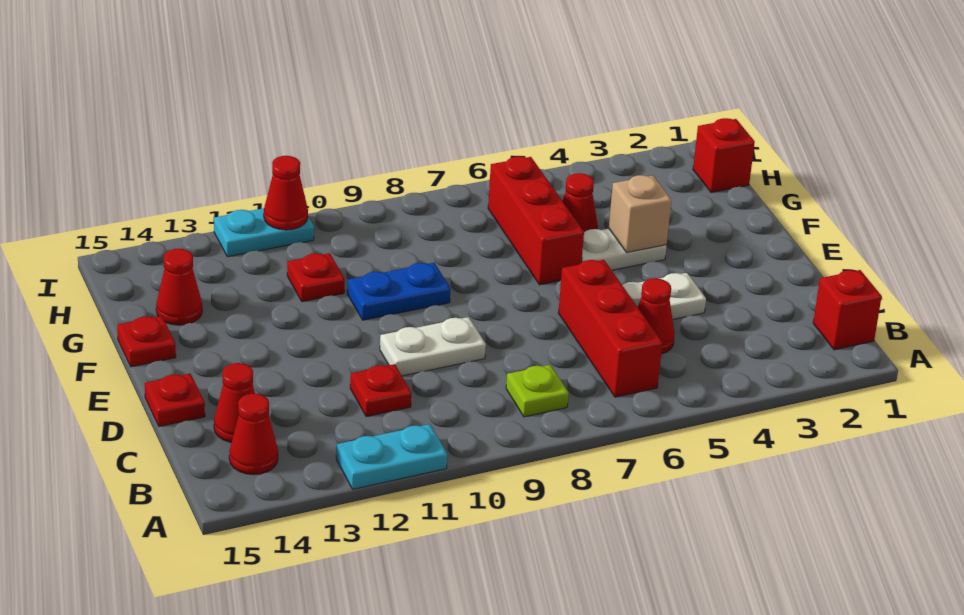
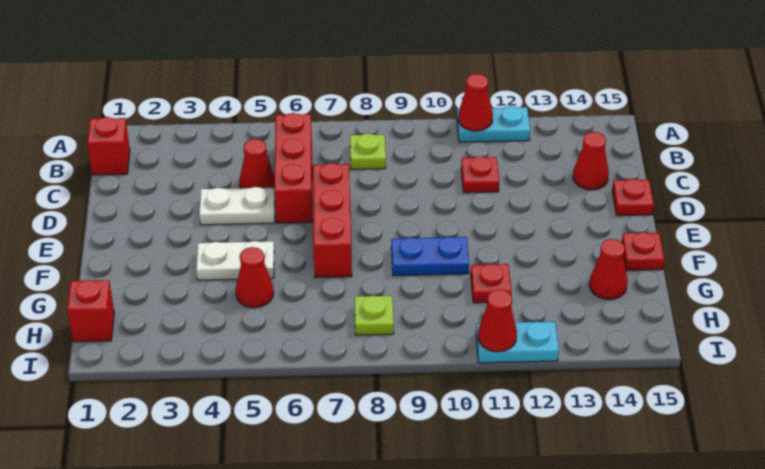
red 1x1 cone [229,393,278,475] -> red 1x1 cone moved to [458,74,493,131]
white 1x2 plate [380,317,486,376] -> none
tan 1x1 brick [609,175,671,253] -> none
red 1x3 brick [488,156,584,285] -> red 1x3 brick moved to [313,163,352,278]
none -> lime 1x1 plate [354,295,394,335]

